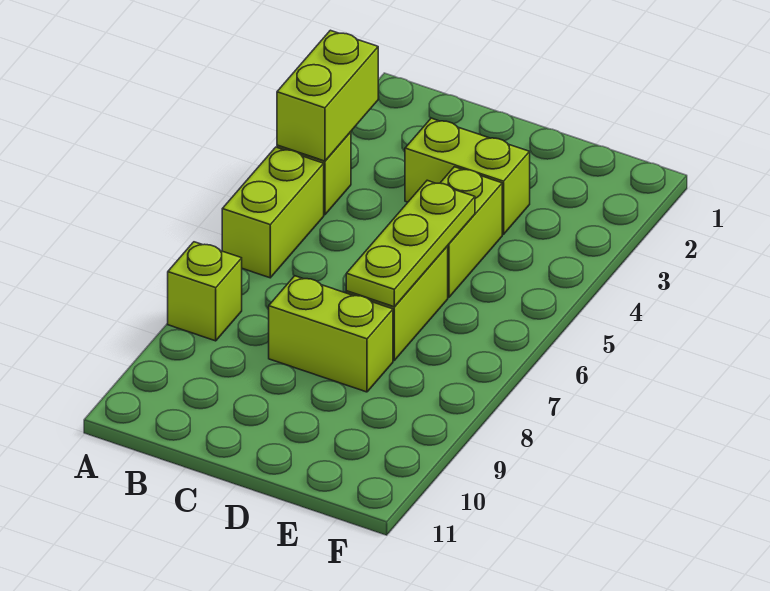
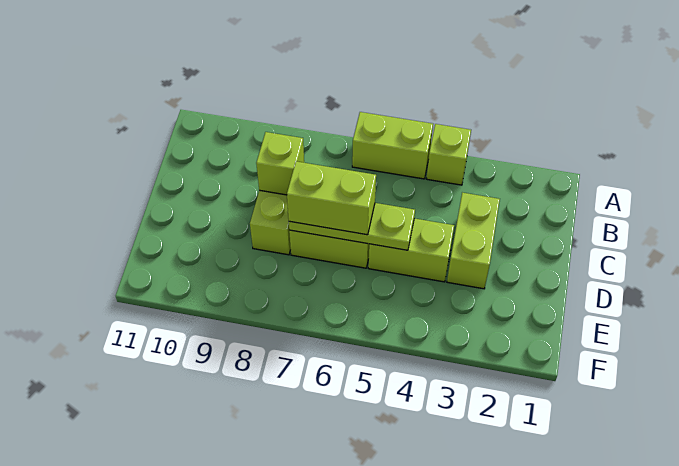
lime 1x2 brick [277,30,378,161] -> lime 1x2 brick moved to [287,161,376,235]
lime 1x1 brick [168,242,242,341] -> lime 1x1 brick moved to [256,132,304,195]

